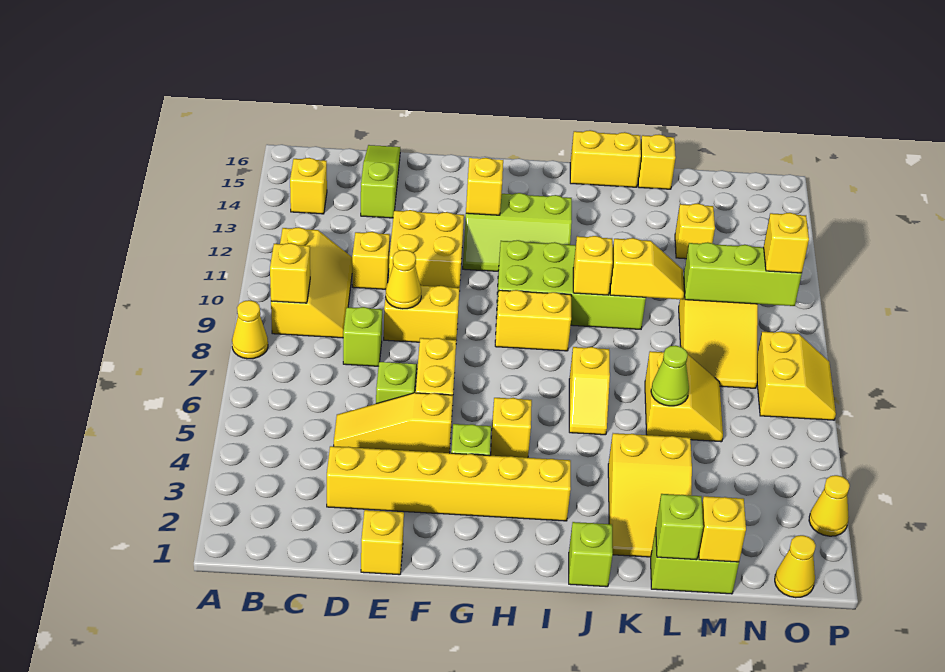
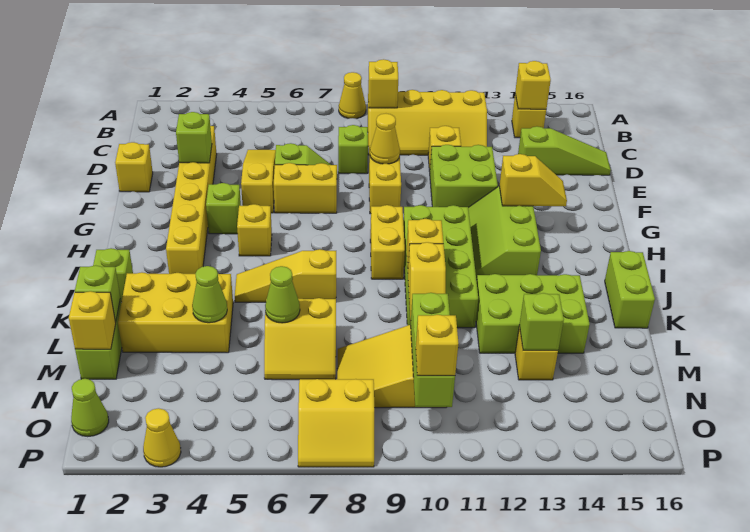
yellow 2x3 slope [271,227,352,338] -> yellow 2x4 slope [368,90,487,155]
none -> lime 1x1 brick [176,112,212,163]
yellow 2x2 brick [389,210,464,291] -> lime 2x2 brick [430,145,498,207]
yellow 1x2 slope [569,347,610,435] -> yellow 1x3 slope [235,249,336,302]
yellow 1x2 brick [570,130,641,187] -> lime 1x2 brick [605,251,655,328]
yellow 2x3 slope [608,433,692,557] -> yellow 2x3 brick [118,272,233,353]
none -> lime 2x3 brick [476,274,590,353]
none -> lime 1x1 cone [192,266,227,323]
yellow 1x1 brick [638,134,676,189] -> yellow 1x1 brick moved to [515,61,551,109]
none -> lime 1x1 brick [520,293,564,350]
yellow 1x1 cone [775,535,816,598] -> lime 1x1 cone [71,379,109,437]

